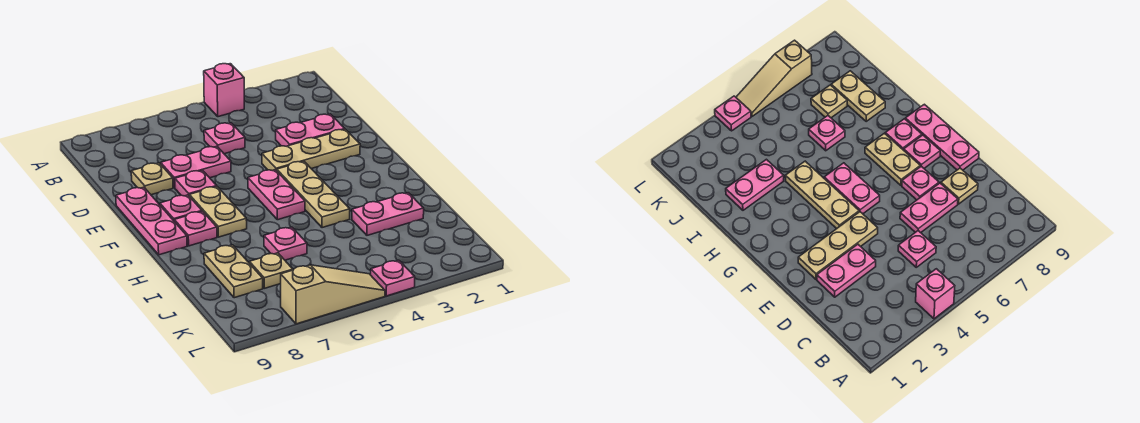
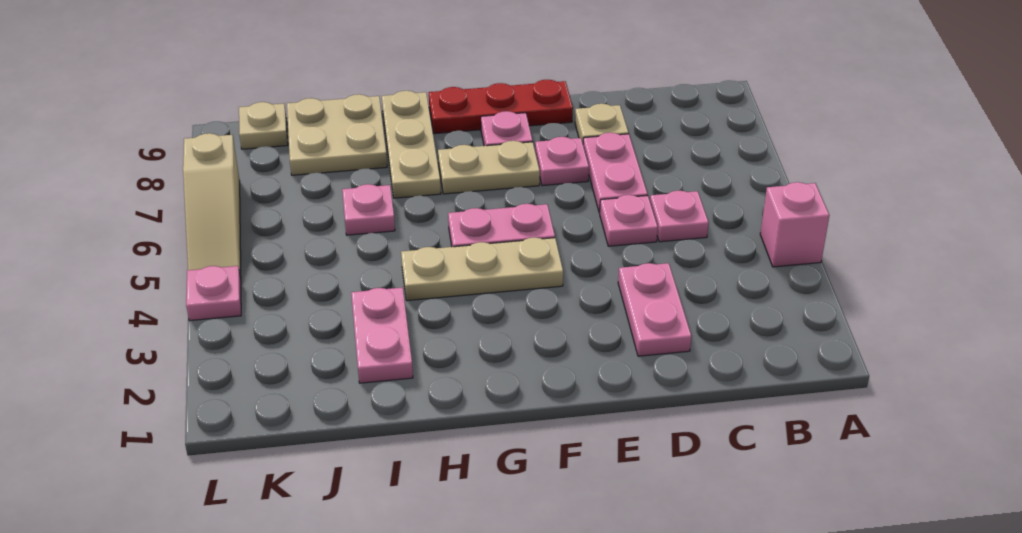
tan 1x3 plate [262,129,360,171] -> tan 1x3 plate moved to [382,91,441,198]
pink 1x3 plate [116,187,187,255] -> red 1x3 plate [429,80,573,134]
pink 1x1 plate [174,211,217,246] -> pink 1x1 plate moved to [600,195,658,246]
tan 1x2 plate [204,245,263,298] -> tan 2x2 plate [287,94,387,175]
tan 1x1 plate [249,253,293,288] -> tan 1x1 plate moved to [239,102,288,149]

